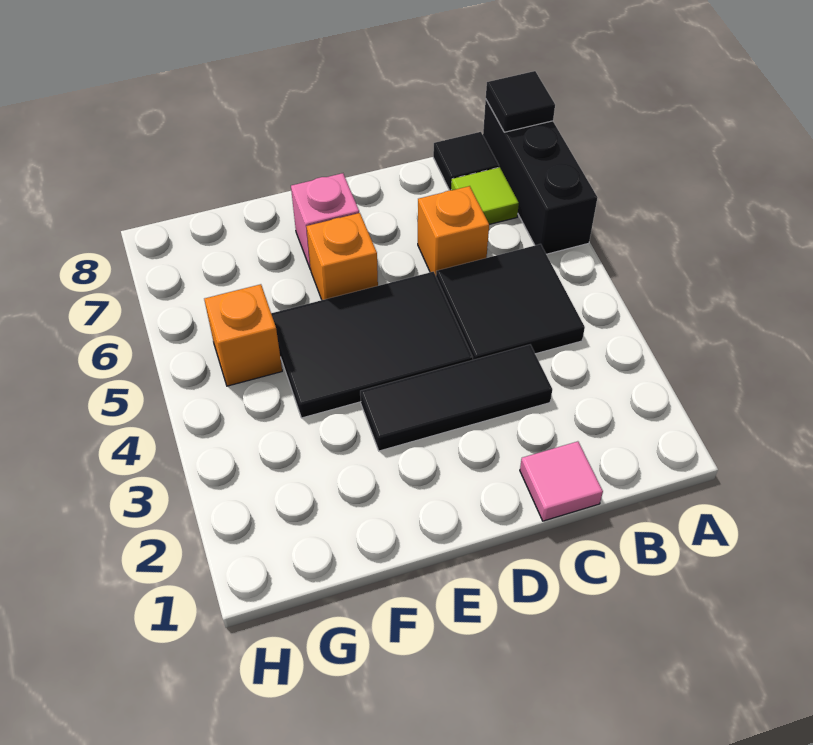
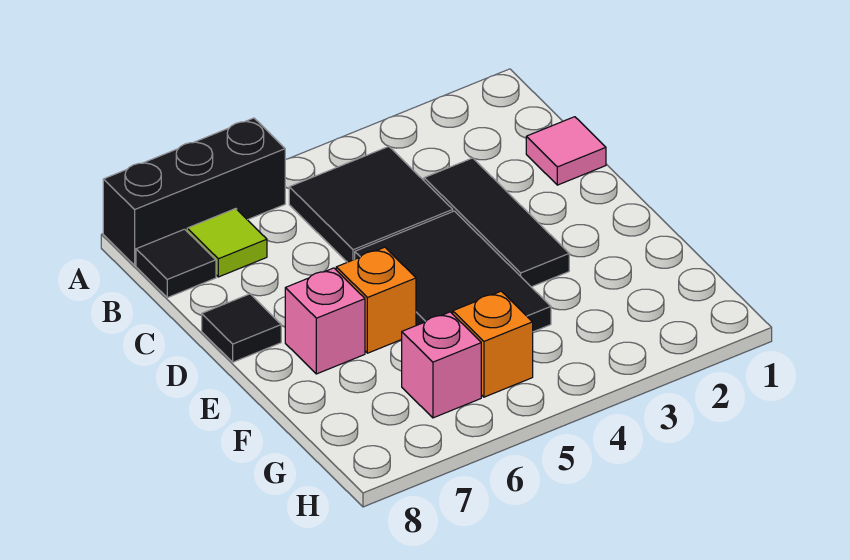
black 1x1 tile [486,71,555,132] -> black 1x1 tile moved to [202,294,281,362]
orange 1x1 brick [418,186,489,275] -> none
none -> pink 1x1 brick [402,312,481,418]

